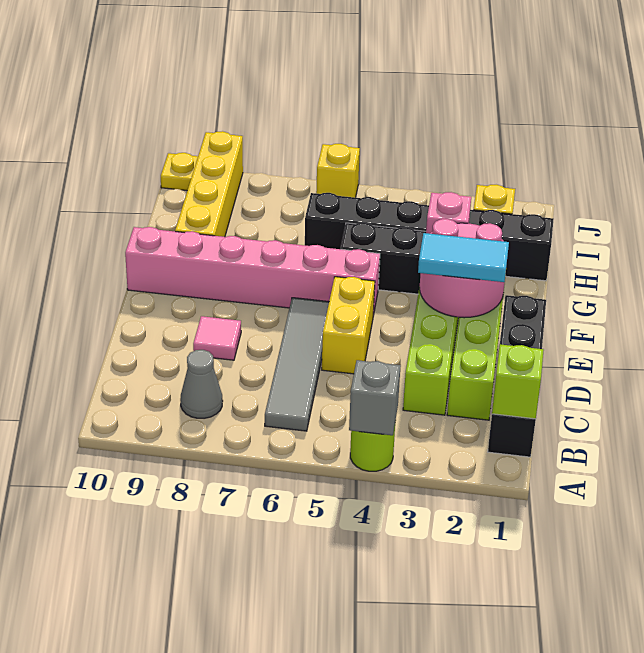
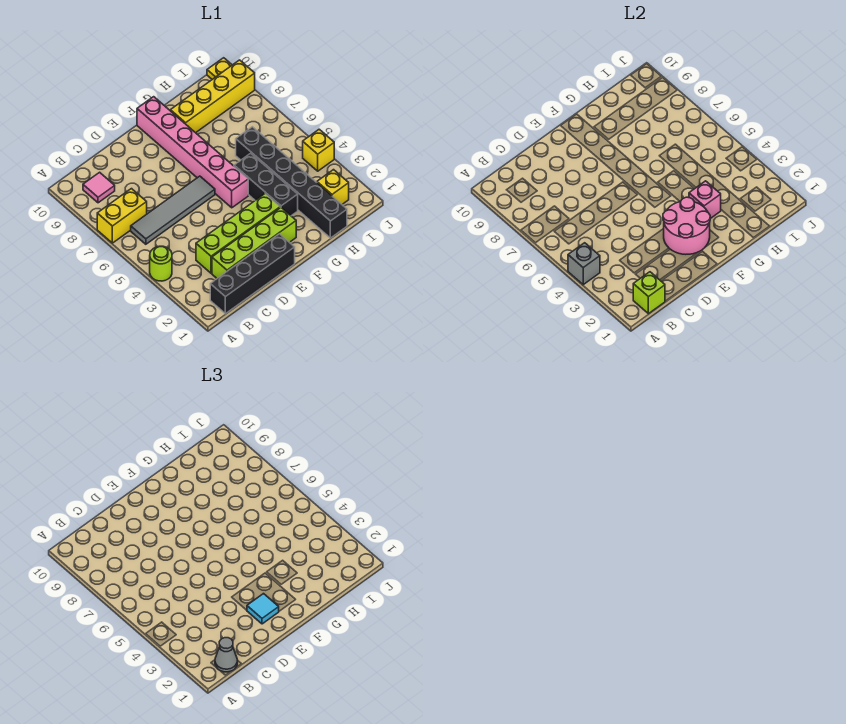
grey 1x1 cone [180,350,223,418] -> grey 1x1 cone moved to [215,638,237,672]
yellow 1x2 brick [322,277,375,374] -> yellow 1x2 brick moved to [97,189,147,243]
pink 1x1 tile [193,316,241,360] -> pink 1x1 tile moved to [83,172,115,203]
cyan 1x2 tile [418,233,509,282] -> cyan 1x1 tile [247,594,279,624]
yellow 1x1 brick [316,144,360,198] -> yellow 1x1 brick moved to [303,129,334,171]

